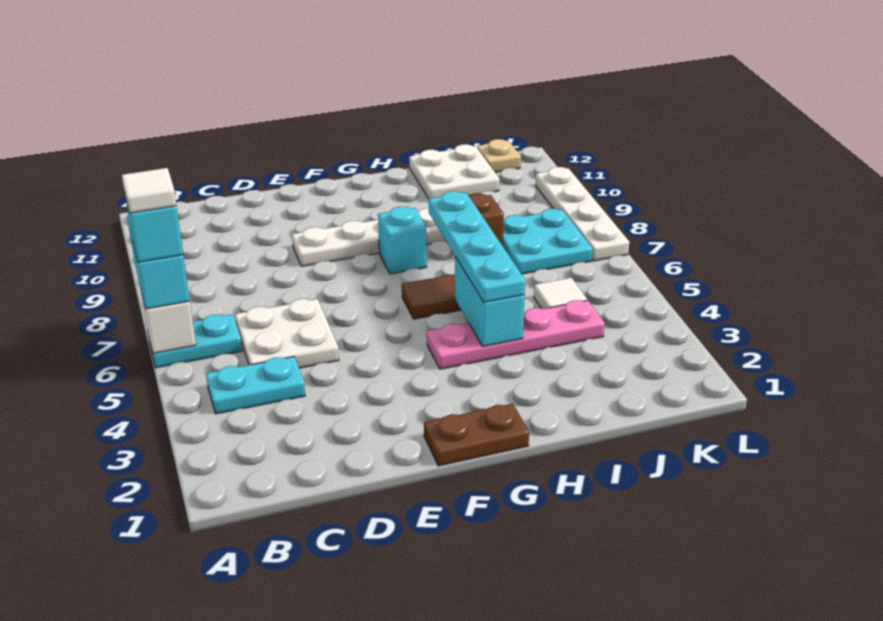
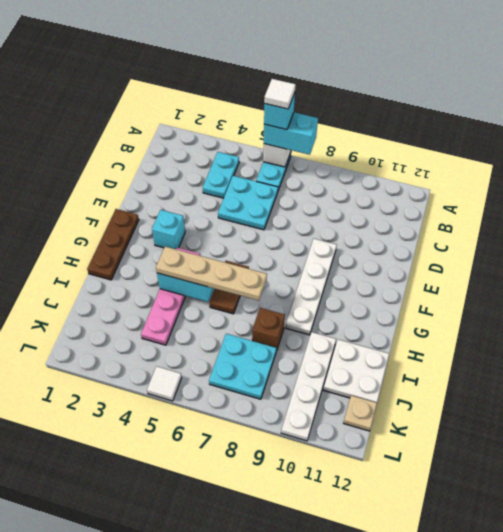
white 2x2 plate [235,299,339,368] -> cyan 2x2 plate [218,176,278,230]
brown 1x2 plate [424,404,529,466] -> brown 1x3 plate [87,209,139,280]
cyan 1x1 brick [378,206,427,274] -> cyan 1x1 brick moved to [152,210,185,249]
cyan 1x4 plate [429,191,525,302] -> tan 1x4 plate [156,247,267,301]
white 1x1 tile [534,278,587,309] -> white 1x1 tile moved to [147,366,182,401]
white 1x4 plate [536,167,629,261] -> white 1x4 plate turned to [281,332,336,441]

